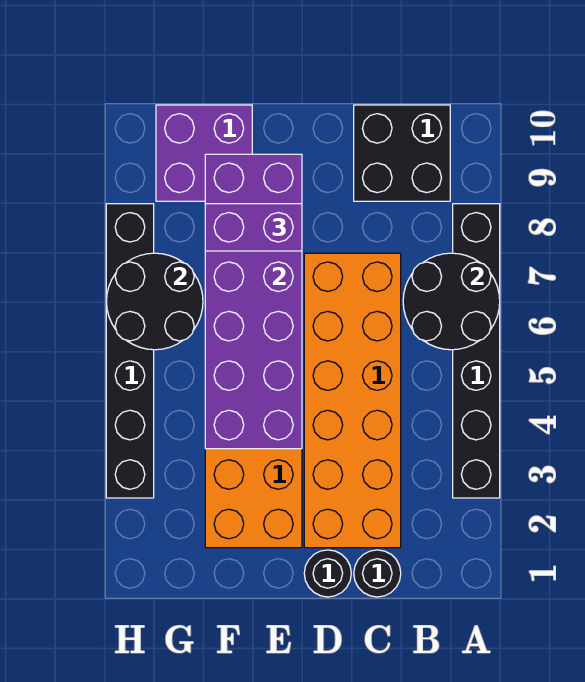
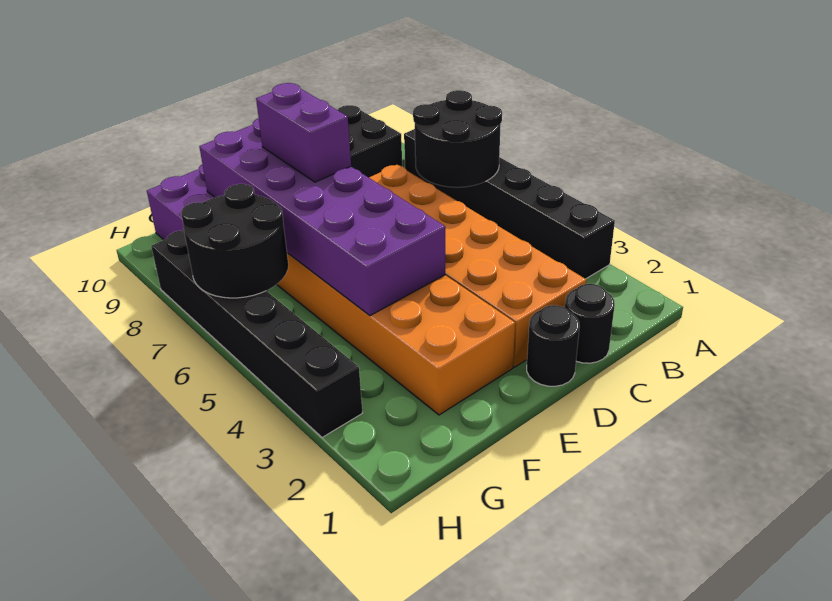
purple 1x2 brick [205,204,302,251] -> purple 1x2 brick turned to [256,83,351,182]

